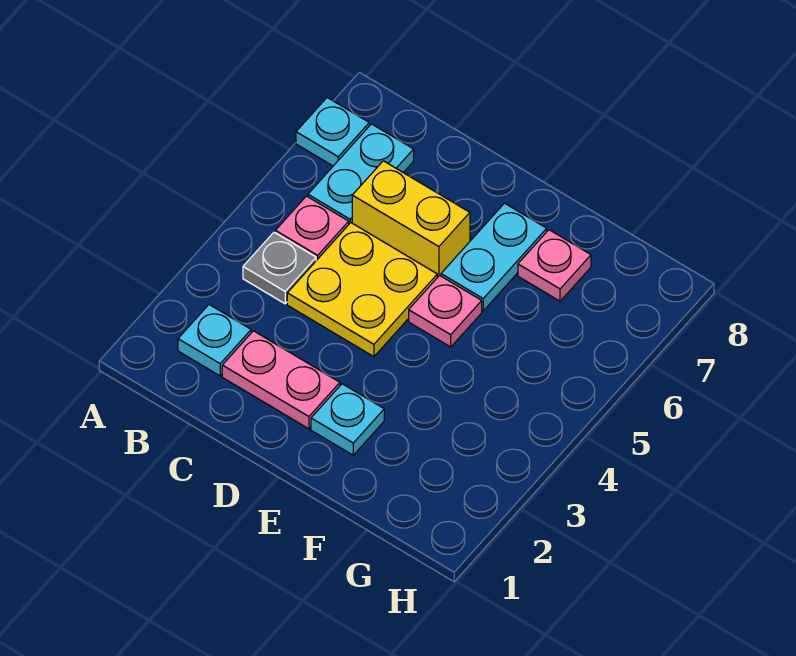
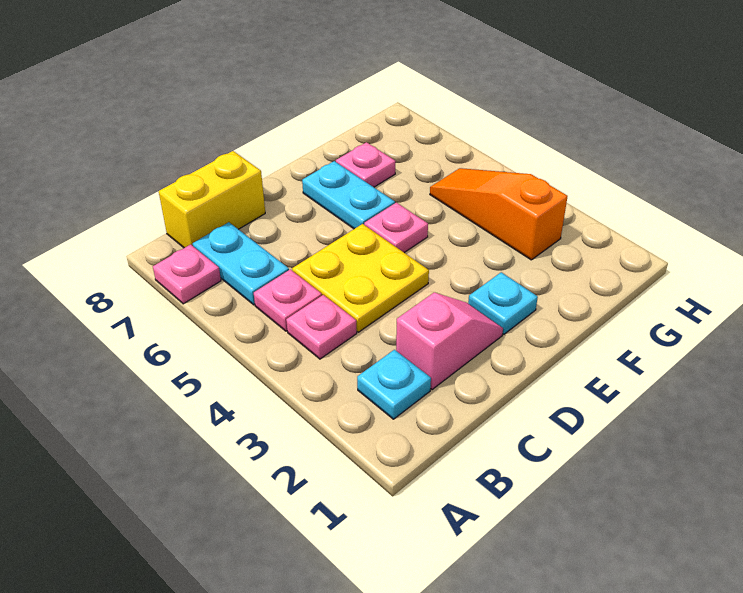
cyan 1x1 plate [296,98,369,166] -> pink 1x1 plate [153,244,221,304]
grey 1x1 plate [243,232,316,304] -> pink 1x1 plate [286,295,357,359]
pink 1x2 plate [222,331,340,429] -> pink 1x2 slope [396,293,503,390]
yellow 1x2 brick [352,161,470,277] -> yellow 1x2 brick moved to [159,151,265,248]
none -> orange 1x3 slope [430,168,568,260]

